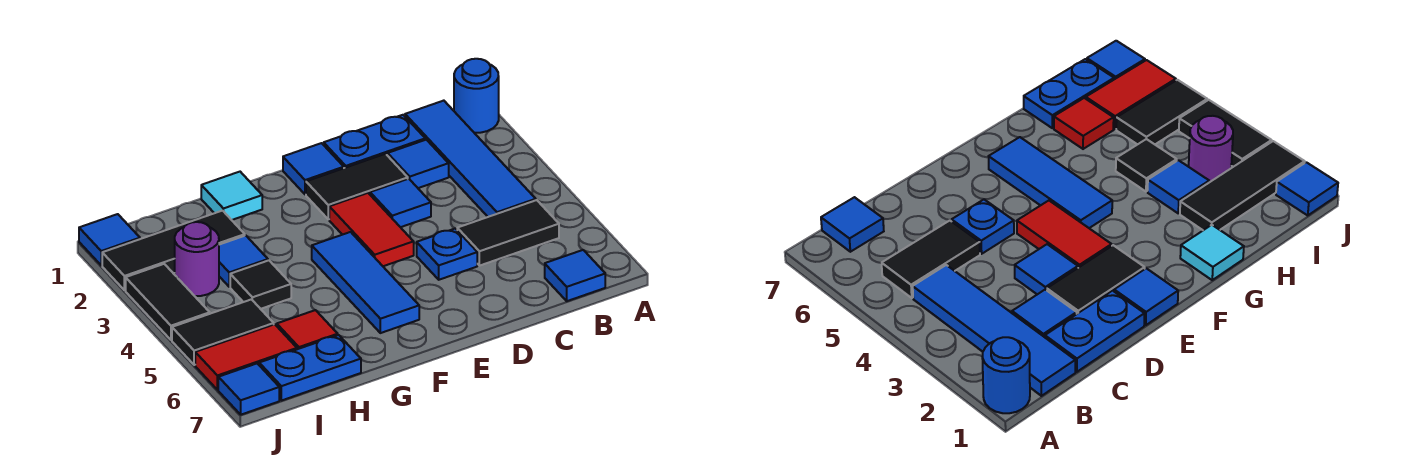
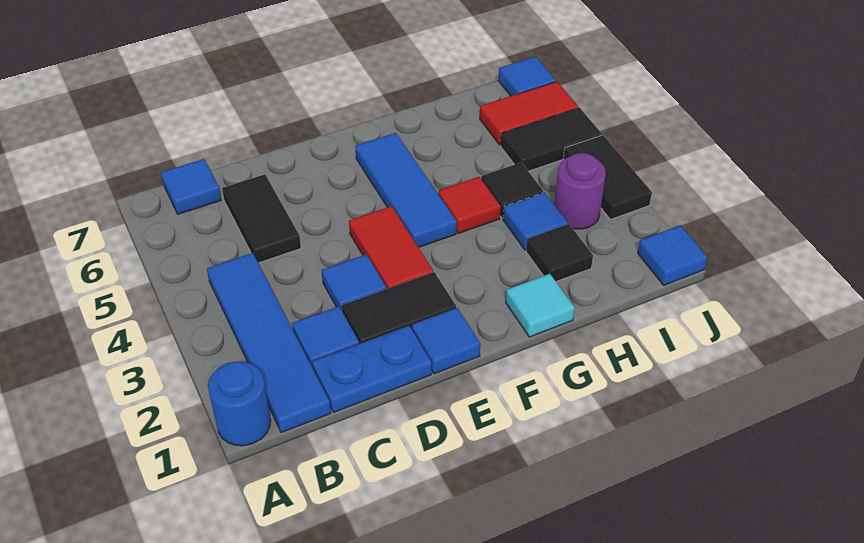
black 1x2 tile [457,200,559,266] -> black 1x2 tile turned to [222,174,301,263]
blue 1x1 plate [417,229,477,280] -> none
black 1x3 tile [102,211,245,290] -> black 1x1 tile [526,224,593,282]
red 1x1 tile [277,310,338,349] -> red 1x1 tile moved to [438,177,501,233]
blue 1x2 plate [259,335,361,401] -> none

